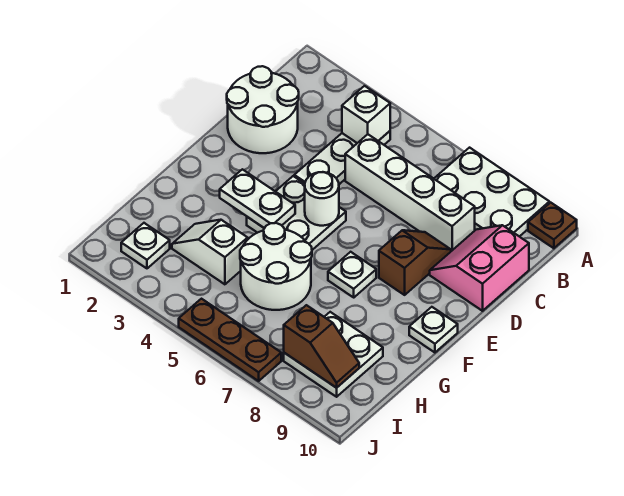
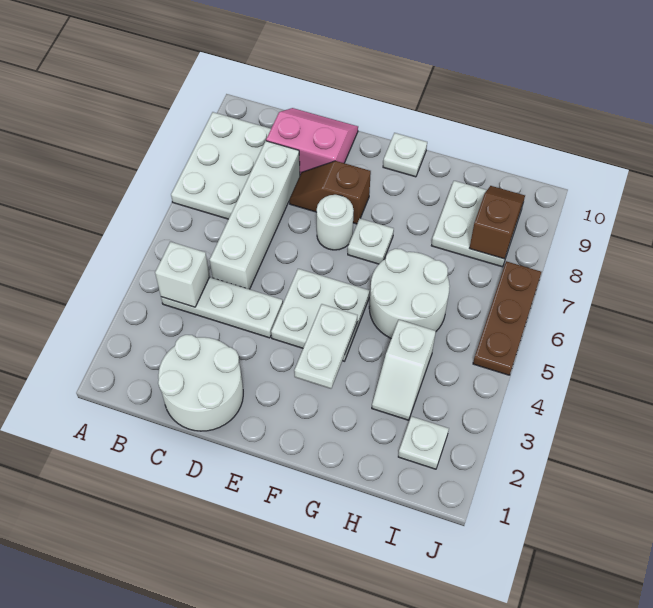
brown 1x1 plate [528,203,577,248] -> none
pink 2x2 slope [430,225,529,311] -> pink 2x2 slope turned to [266,108,358,175]
white 1x1 round brick [305,172,339,226] -> white 1x1 round brick moved to [317,195,354,250]

